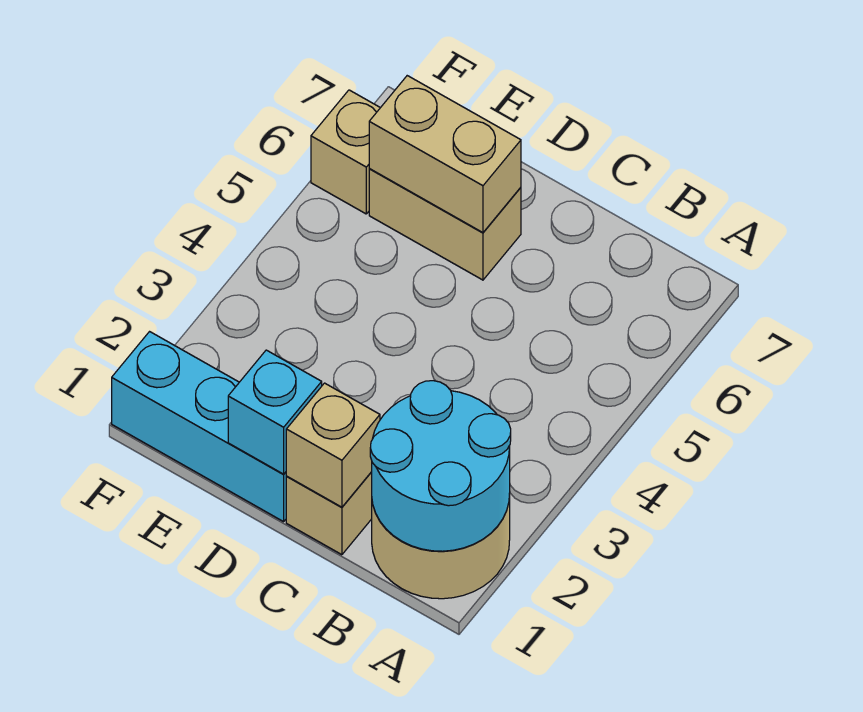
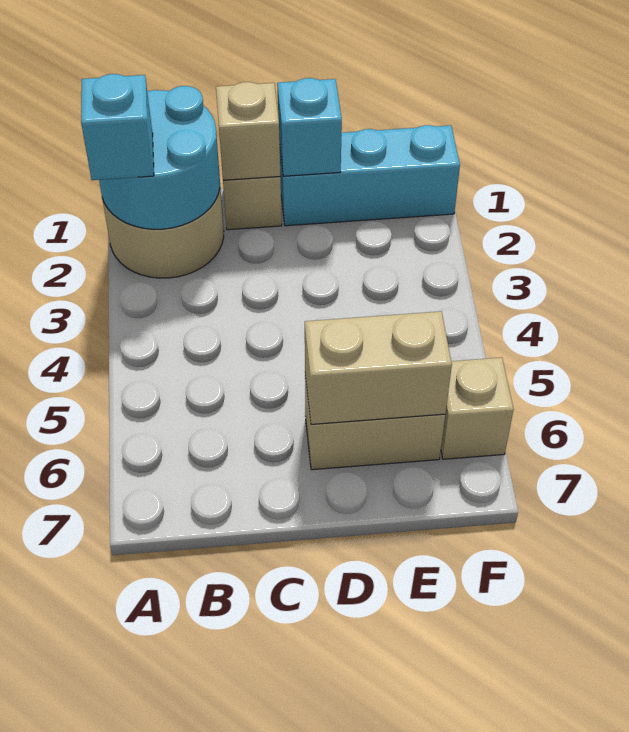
none -> cyan 1x1 brick [81,74,154,180]

